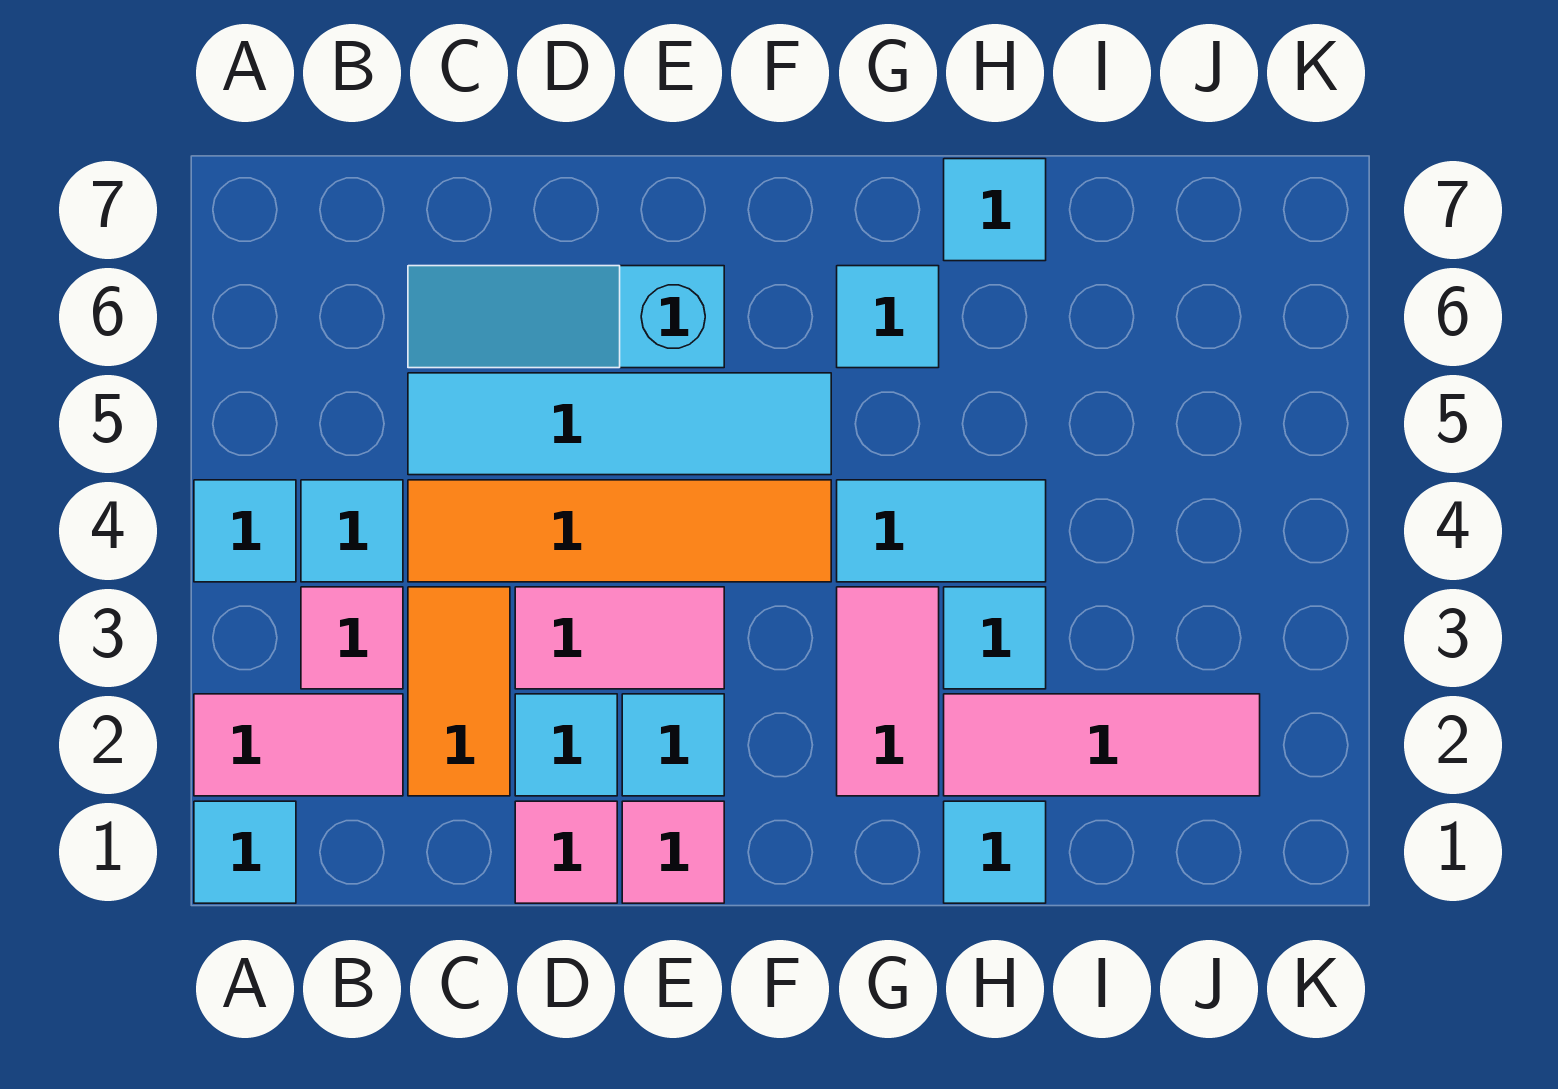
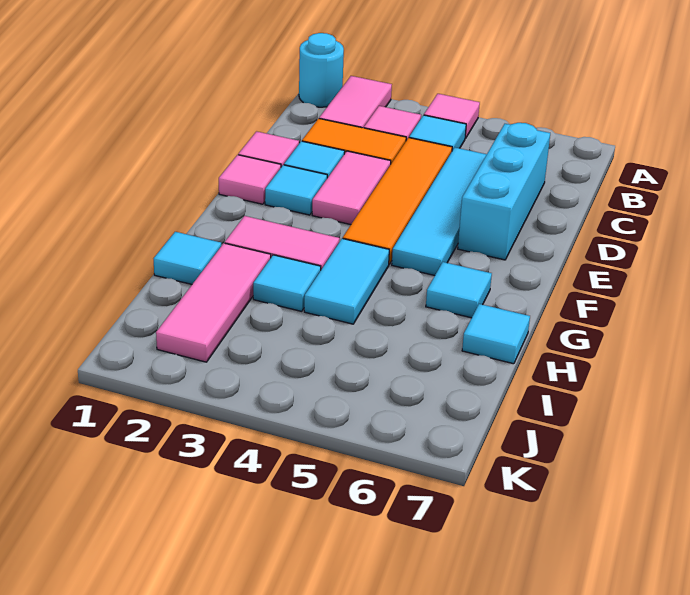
cyan 1x1 tile [194,801,296,903] -> cyan 1x1 round brick [299,33,344,107]
cyan 1x1 tile [194,480,296,582] -> pink 1x1 tile [424,94,480,139]
cyan 1x3 slope [408,266,724,368] -> cyan 1x3 brick [458,123,550,260]

